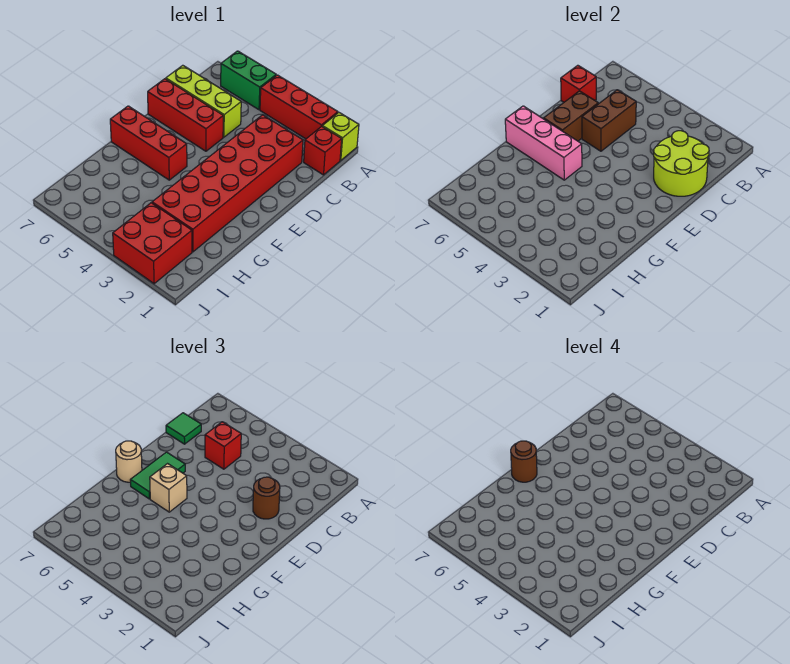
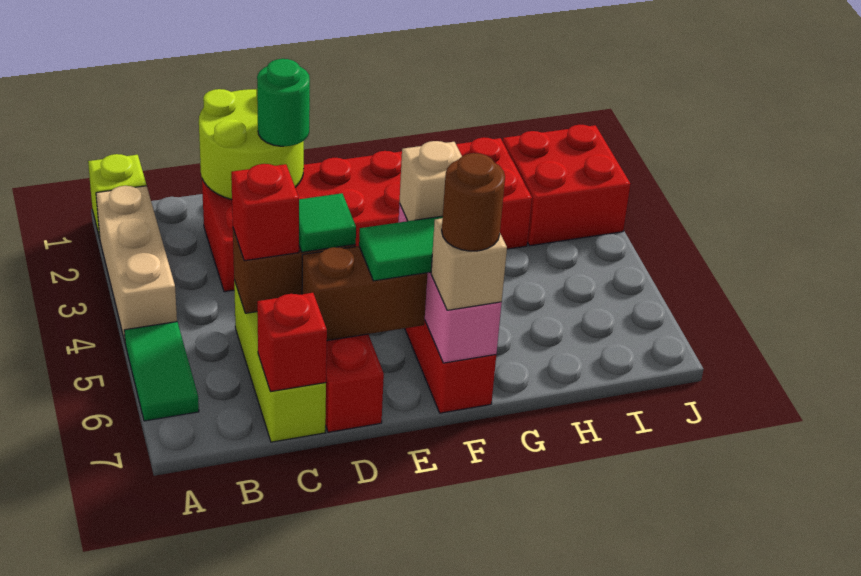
red 1x3 brick [260,75,338,139] -> tan 1x3 brick [96,186,177,341]
green 1x2 brick [221,51,276,110] -> green 1x2 tile [124,322,199,421]
red 1x1 brick [304,126,342,175] -> none
green 1x1 tile [166,413,201,444] -> green 1x1 tile moved to [299,193,356,252]
brown 1x1 round brick [253,477,280,519] -> green 1x1 round brick [257,59,310,146]
tan 1x1 round brick [116,441,142,482] -> tan 1x1 brick [431,218,507,310]

